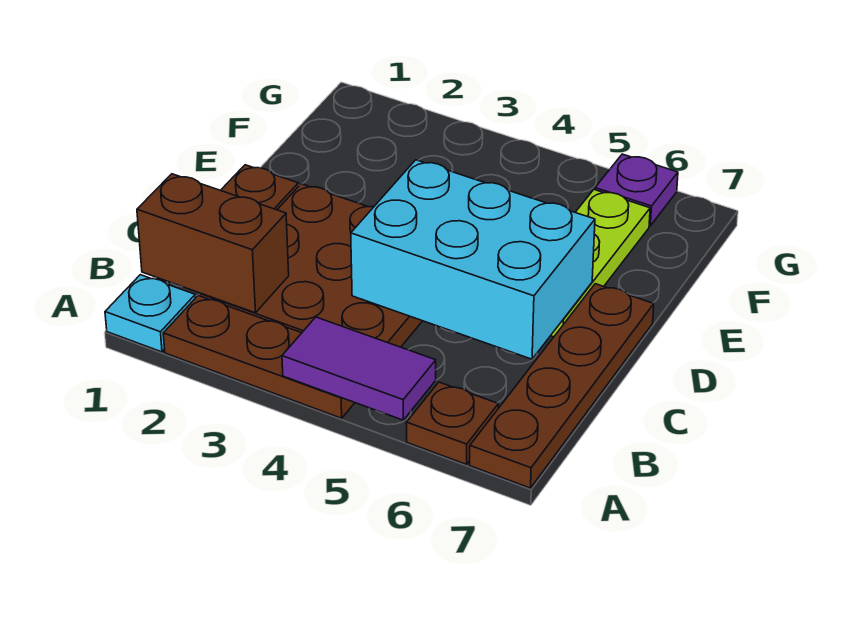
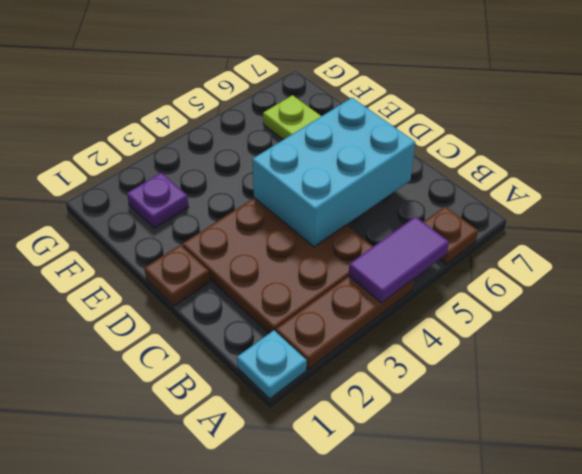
brown 1x4 plate [470,284,654,488] -> none
brown 1x2 brick [137,174,289,313] -> none
purple 1x1 plate [595,154,678,226] -> purple 1x1 plate moved to [127,173,189,228]

